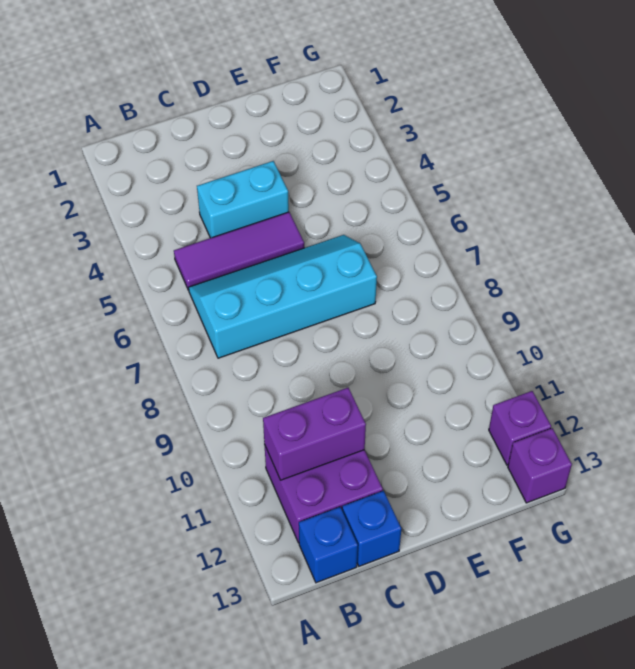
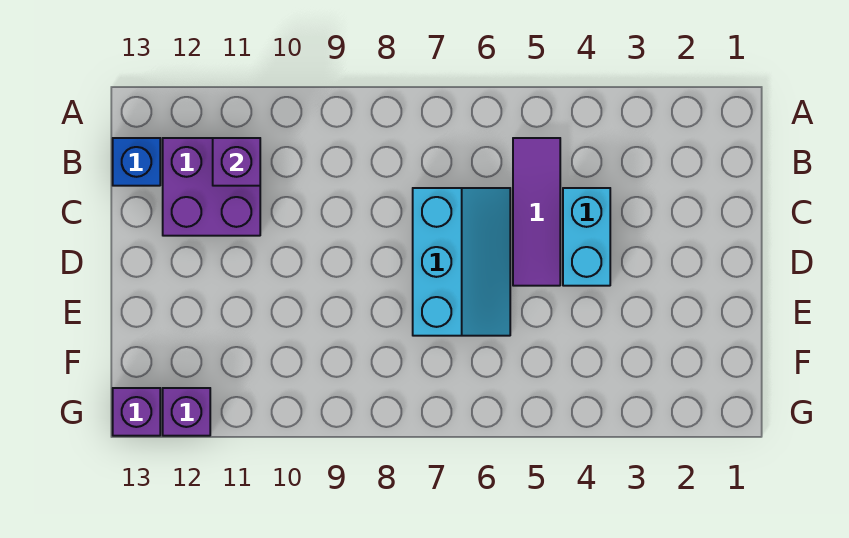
cyan 2x4 slope [189,235,377,358] -> cyan 2x3 slope [413,188,510,336]
purple 1x2 brick [263,388,366,480] -> purple 1x1 brick [213,138,260,186]
blue 1x1 brick [342,491,401,566] -> none

